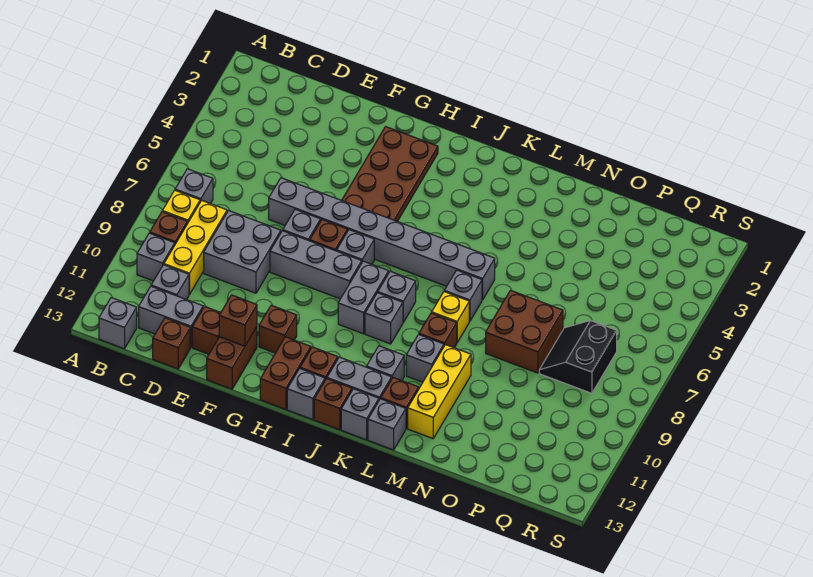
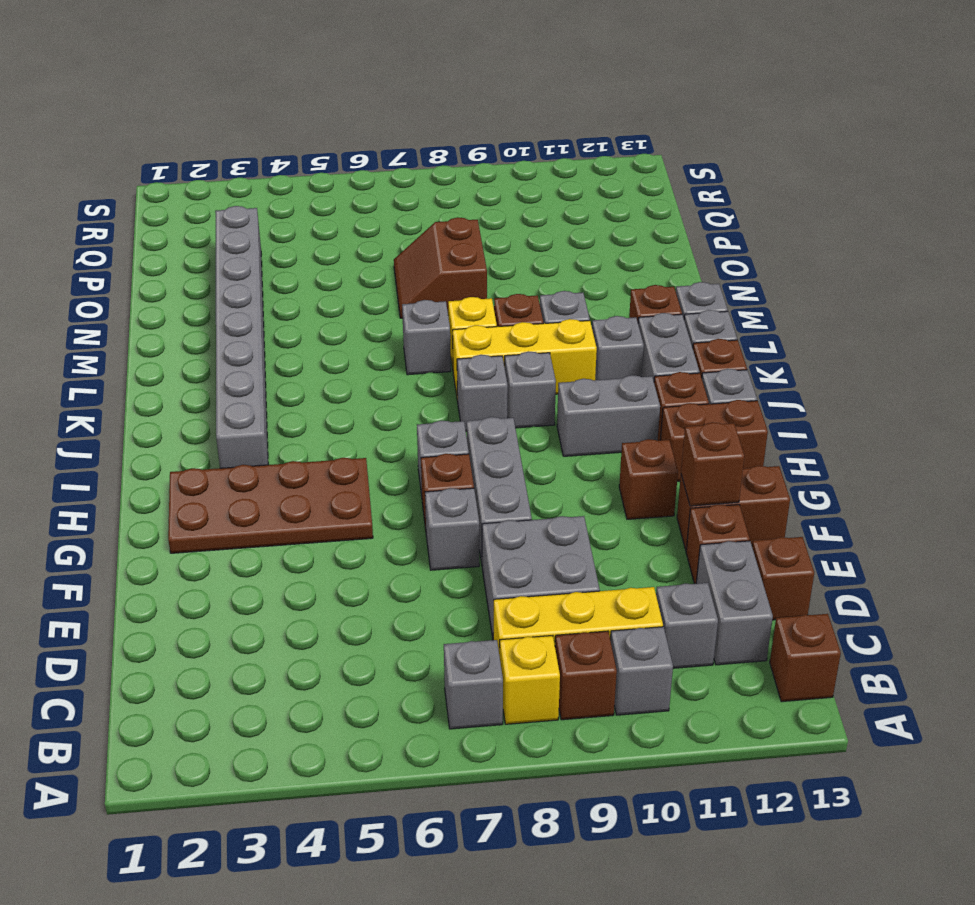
grey 1x1 brick [99,298,137,349] -> brown 1x1 brick [770,614,841,702]
grey 1x8 brick [269,178,495,300] -> grey 1x8 brick moved to [215,206,268,468]
grey 1x2 brick [338,261,389,334] -> grey 1x2 brick moved to [557,375,660,456]
yellow 1x3 brick [408,345,471,439] -> yellow 1x3 brick moved to [453,319,597,401]
brown 2x2 brick [486,290,563,373] -> brown 2x2 slope [394,217,487,318]
black 2x2 slope [539,321,617,393] -> none

